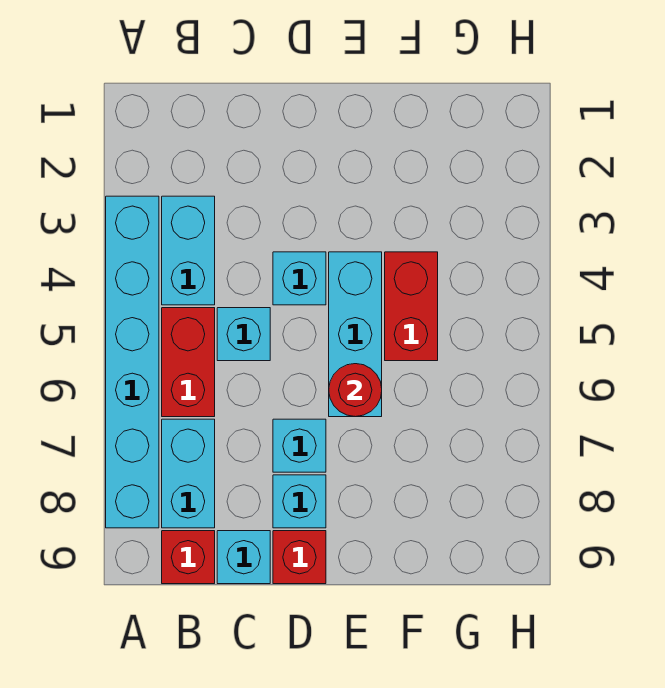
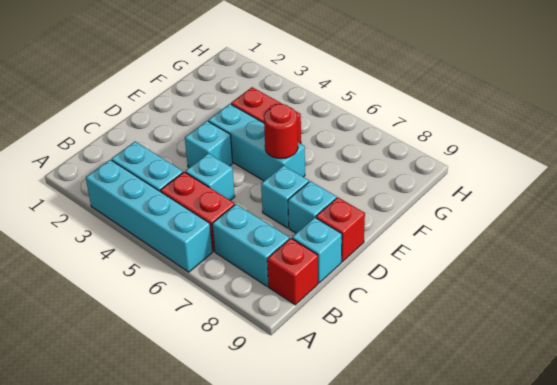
cyan 1x6 brick [106,196,159,528] -> cyan 1x4 brick [86,160,212,272]

